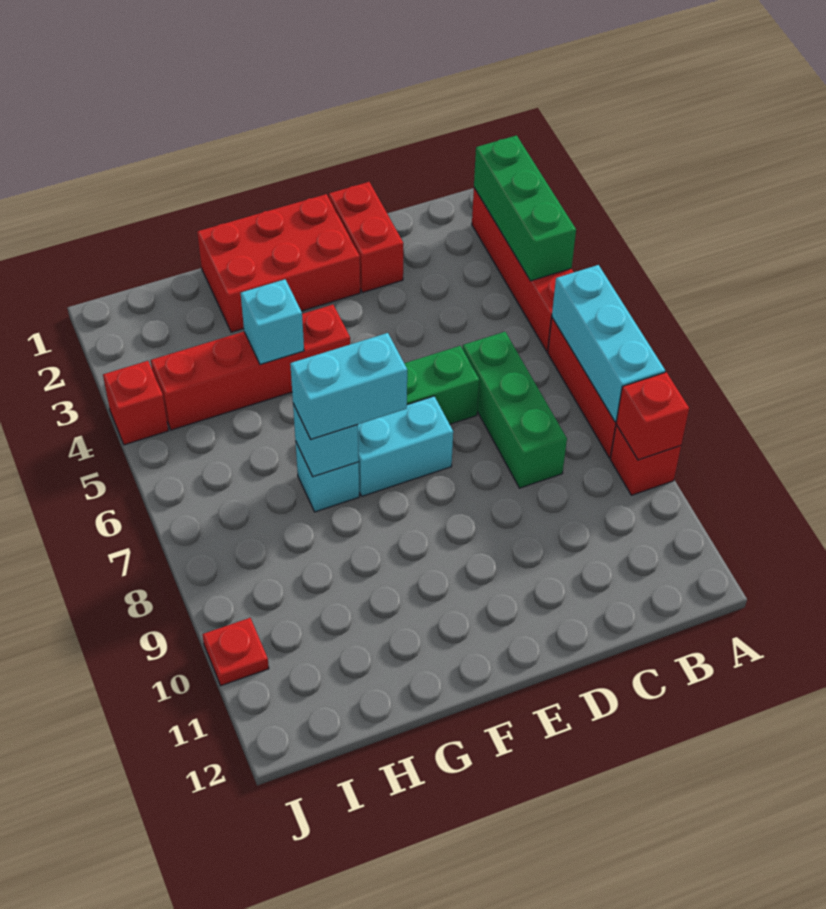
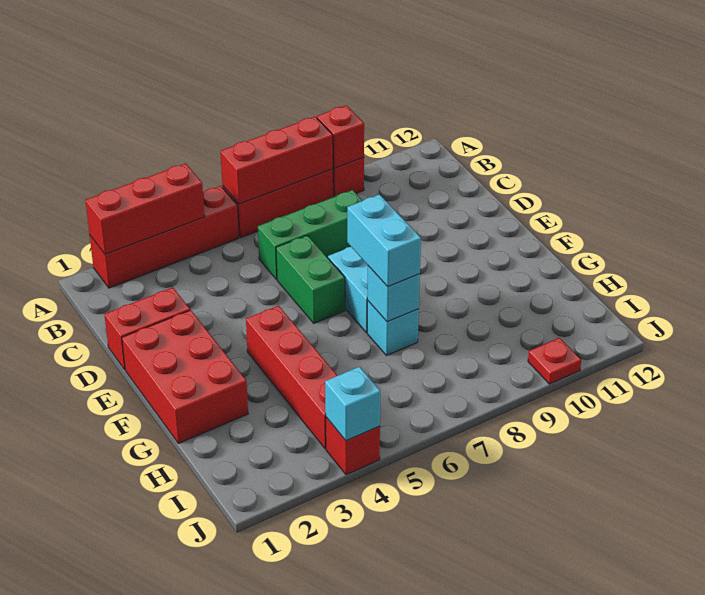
green 1x3 brick [474,136,576,281] -> red 1x3 brick [85,163,205,254]
cyan 1x3 brick [552,265,665,422] -> red 1x3 brick [220,117,333,204]
cyan 1x1 brick [241,279,304,364] -> cyan 1x1 brick moved to [325,367,380,441]

